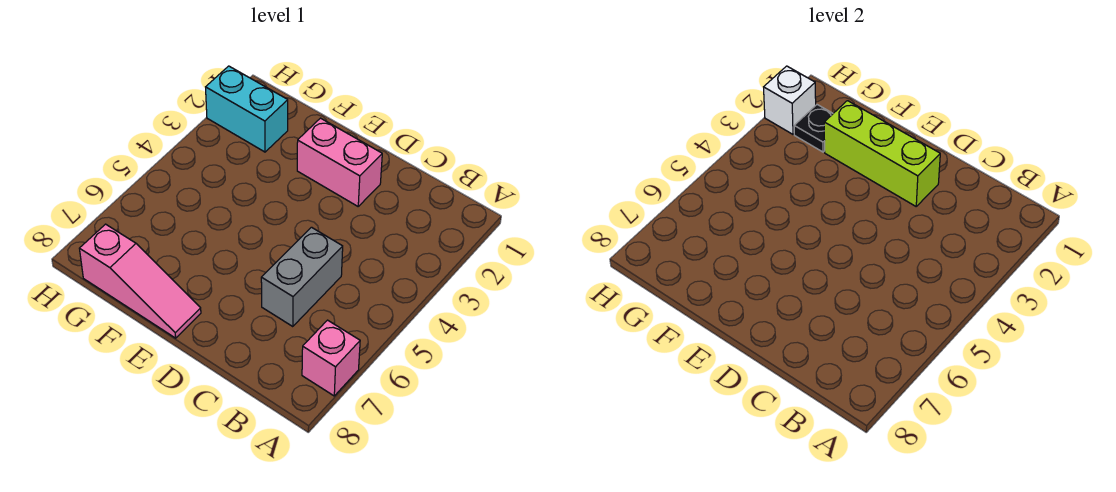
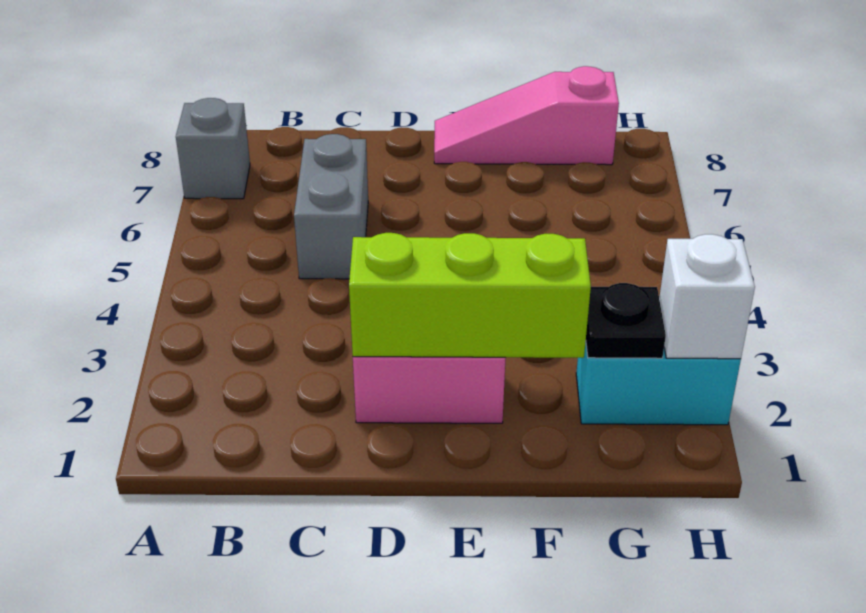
pink 1x1 brick [302,320,360,396] -> grey 1x1 brick [176,98,250,199]

